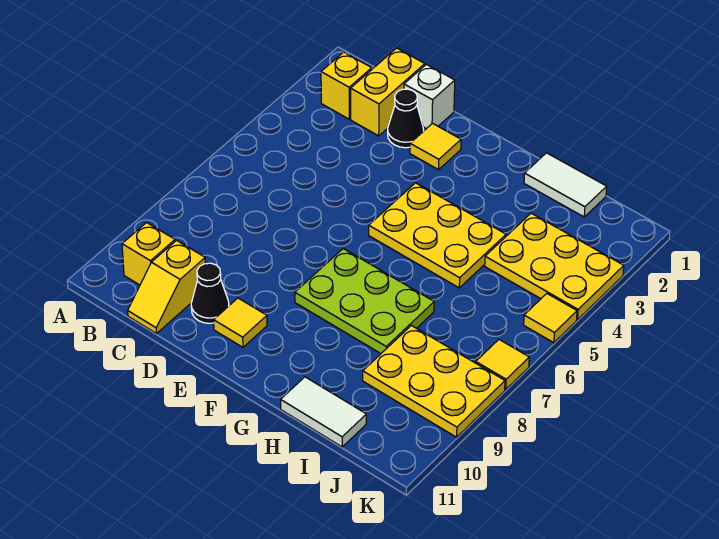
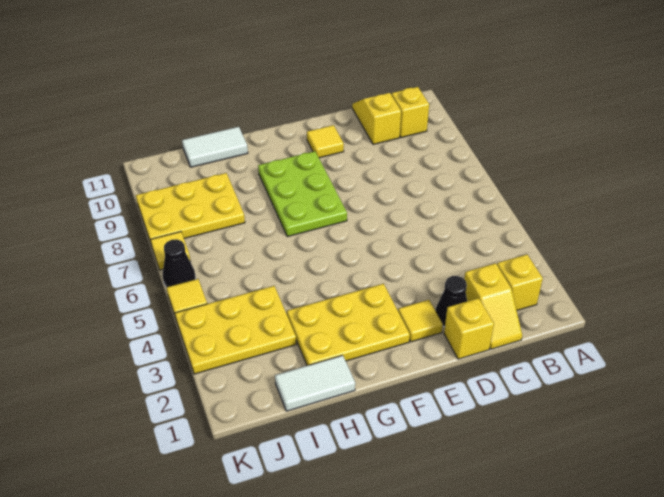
yellow 1x2 brick [351,48,425,136] -> yellow 1x2 slope [464,263,522,349]
white 1x1 brick [404,64,455,129] -> yellow 1x1 brick [444,298,494,359]
black 1x1 cone [191,263,229,323] -> black 1x1 cone moved to [163,239,196,287]
yellow 2x3 plate [369,183,506,288] -> yellow 2x3 plate moved to [287,284,410,366]
lime 2x3 plate [295,249,434,353] -> lime 2x3 plate turned to [258,151,347,237]

